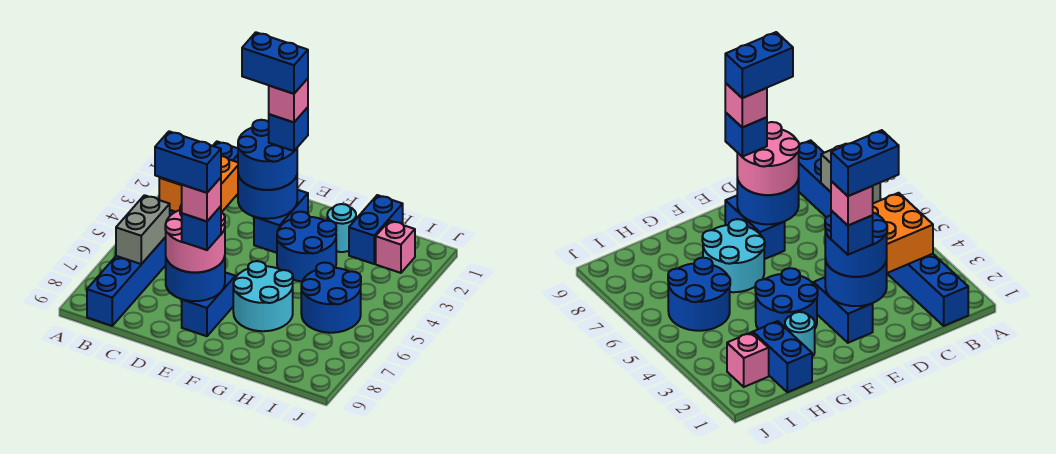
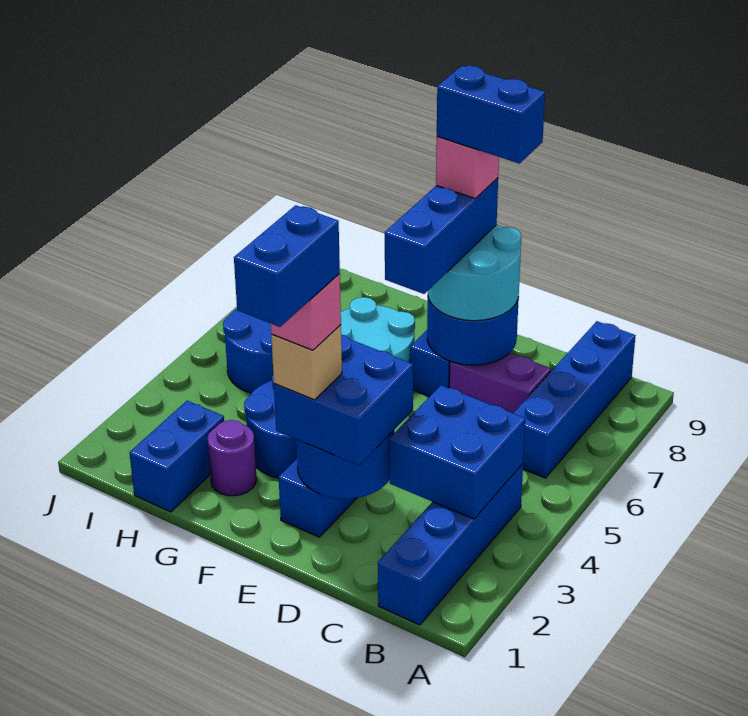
orange 2x2 brick [159,156,238,212] -> blue 2x2 brick [389,385,525,519]
grey 1x2 brick [116,195,170,264] -> none
none -> purple 1x2 brick [449,353,551,413]
blue 2x2 round brick [238,120,297,190] -> blue 2x2 brick [274,335,413,465]
blue 1x2 brick [242,32,308,94] -> blue 1x2 brick turned to [234,205,340,327]
pink 2x2 round brick [165,205,225,272] -> cyan 2x2 round brick [428,225,521,321]
blue 1x1 brick [269,107,308,151] -> tan 1x1 brick [271,325,342,400]
blue 1x1 brick [182,206,221,250] -> blue 1x3 brick [385,178,498,294]
cyan 1x1 round brick [327,204,356,252] -> purple 1x1 round brick [208,420,257,496]
pink 1x1 brick [376,221,415,273] -> none

